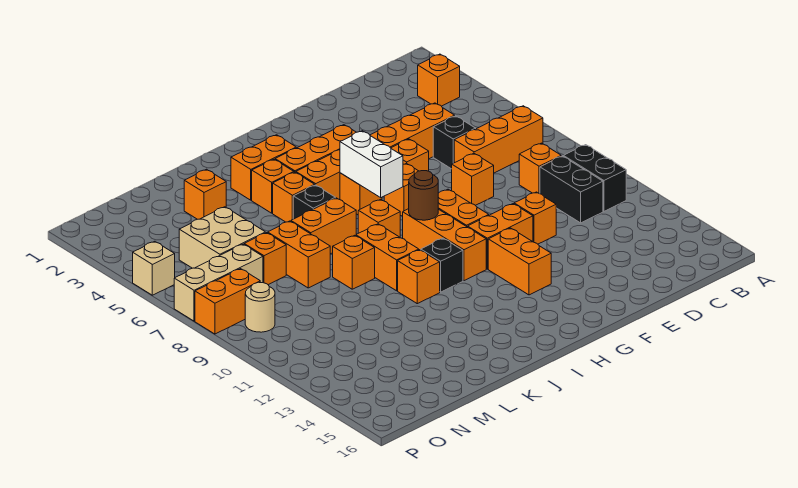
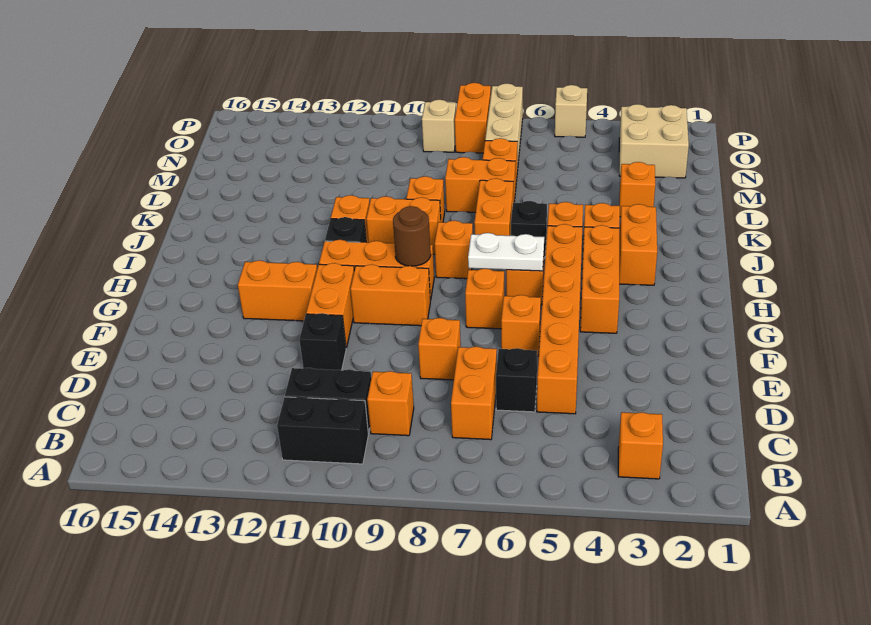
orange 1x3 brick [454,106,543,173] -> orange 1x2 brick [451,346,497,440]
orange 1x1 brick [514,192,556,244] -> black 1x1 brick [299,313,346,370]
white 1x2 brick [340,131,403,197] -> white 1x2 plate [468,233,544,271]
tan 2x2 brick [179,207,265,268] -> tan 2x2 brick moved to [619,104,689,178]
tan 1x1 round brick [245,282,275,332] -> tan 1x1 brick [422,100,456,152]

